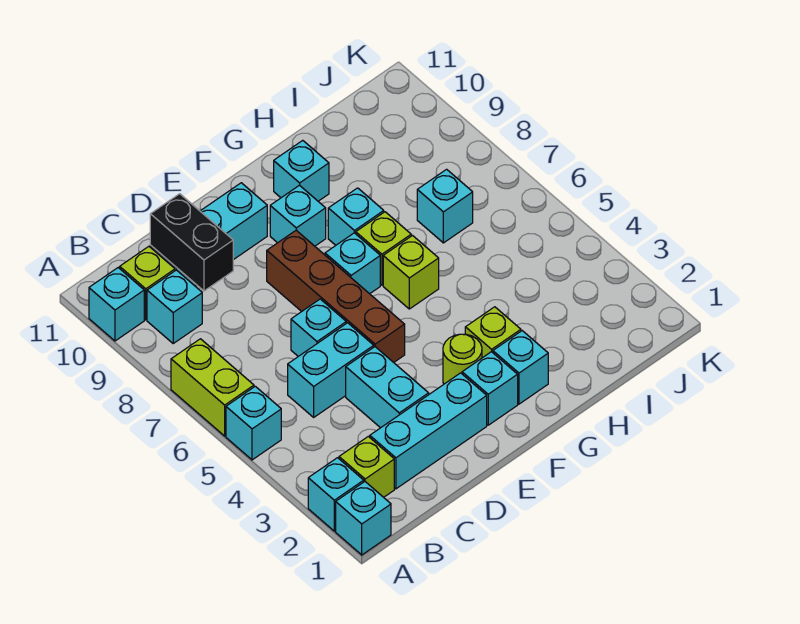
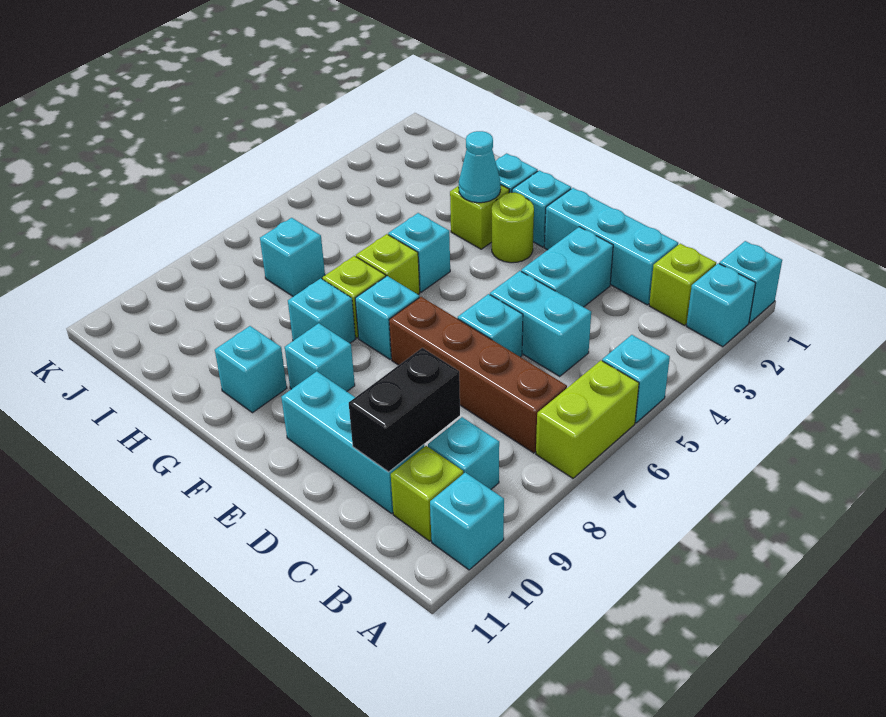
brown 1x4 brick [267,230,405,362] -> brown 1x4 brick turned to [389,297,567,453]
none -> cyan 1x1 cone [459,131,501,203]
none -> cyan 1x1 brick [388,213,450,292]

